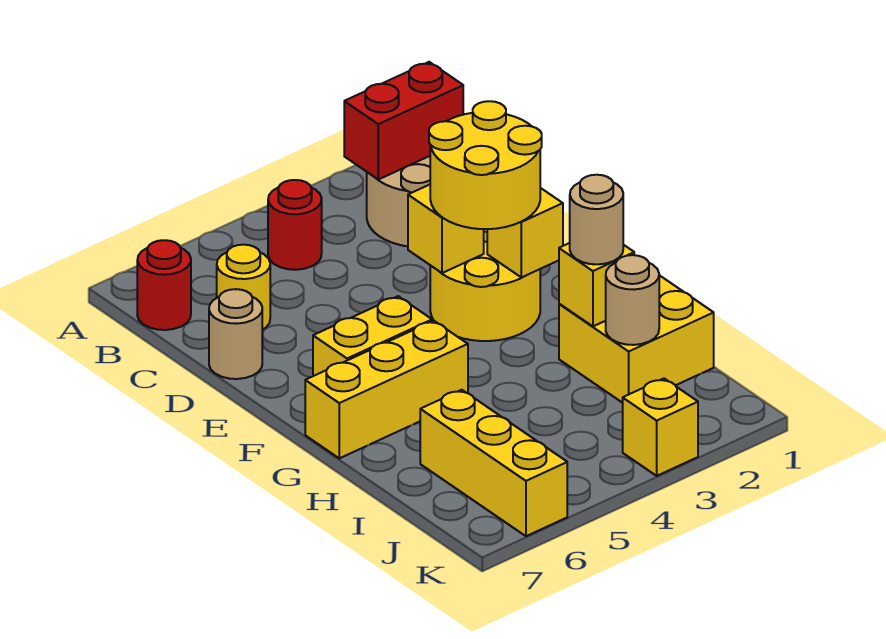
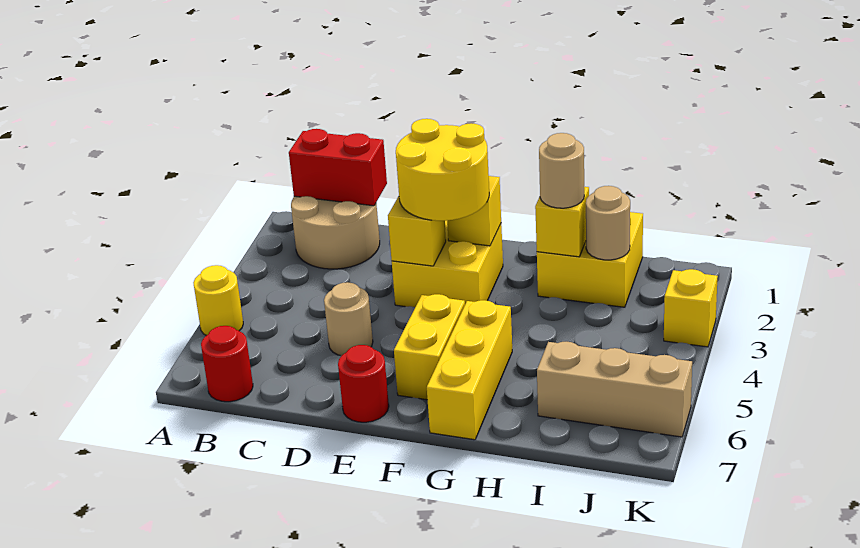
red 1x2 brick [344,62,463,179] -> red 1x2 brick turned to [289,129,387,206]
red 1x1 round brick [268,180,322,270] -> red 1x1 round brick moved to [338,345,389,422]
yellow 1x1 round brick [217,245,270,330] -> yellow 1x1 round brick moved to [193,265,243,335]
tan 1x1 round brick [209,289,262,379] -> tan 1x1 round brick moved to [324,282,373,356]
yellow 2x2 round brick [430,229,540,341] -> yellow 2x2 brick [392,221,503,307]
yellow 1x3 brick [420,390,567,536] -> tan 1x3 brick [537,342,692,437]

